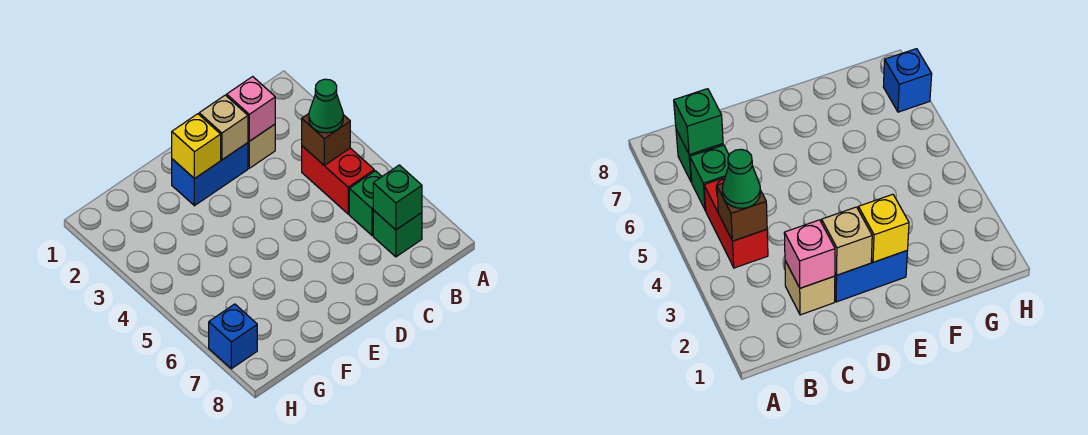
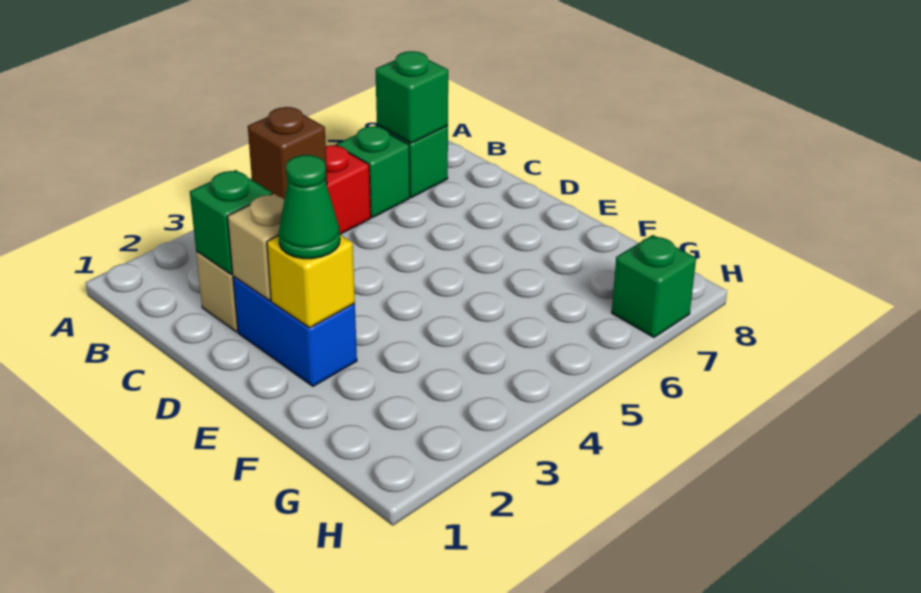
green 1x1 cone [309,79,343,133] -> green 1x1 cone moved to [279,155,340,259]
pink 1x1 brick [227,77,275,141] -> green 1x1 brick [190,170,272,274]
blue 1x1 brick [209,304,257,369] -> green 1x1 brick [612,235,696,337]

